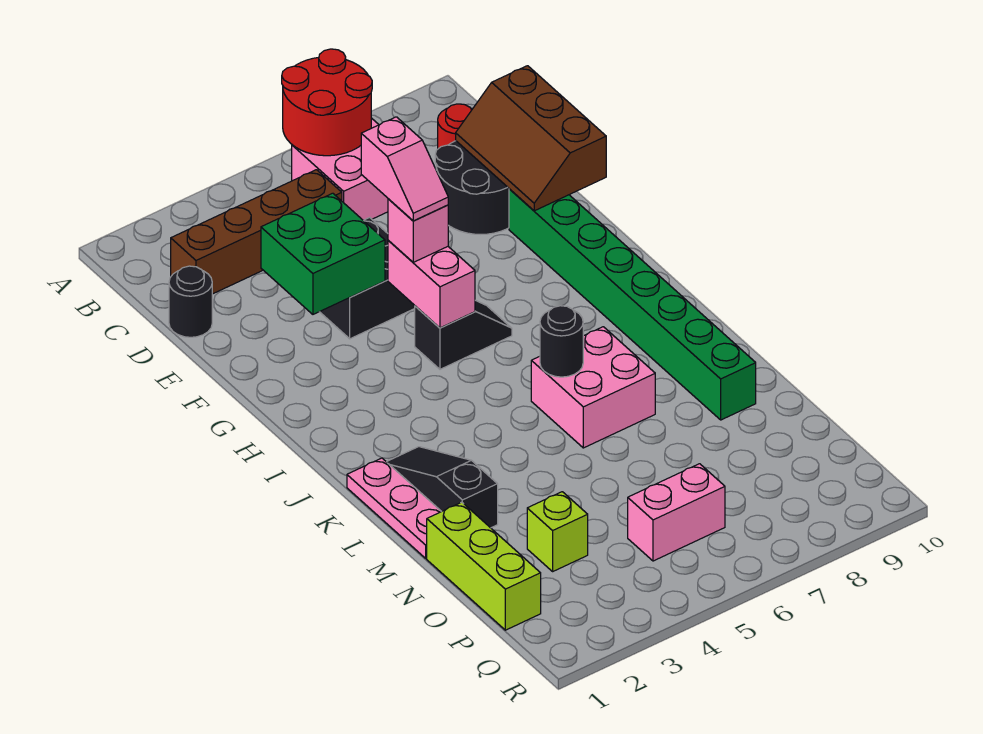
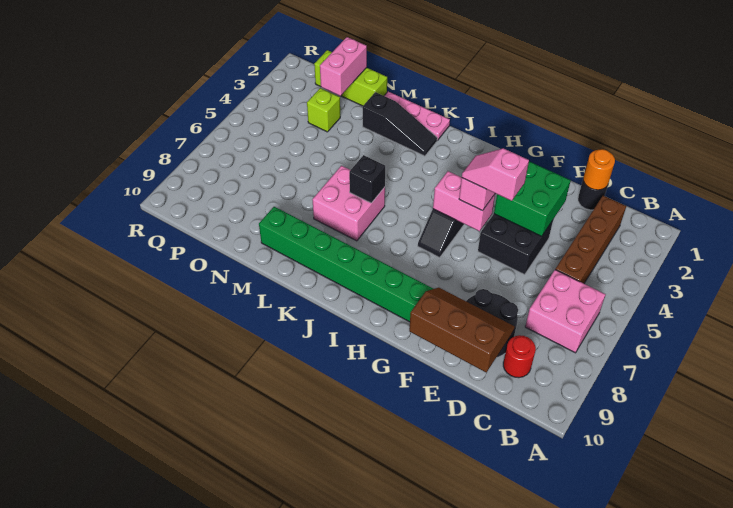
red 2x2 round brick [282,49,372,156] -> none
none -> orange 1x1 round brick [583,149,615,190]
black 1x1 round brick [540,306,583,377] -> black 1x1 brick [349,155,385,203]
pink 1x2 brick [628,464,725,561] -> pink 1x2 brick moved to [320,37,367,96]

